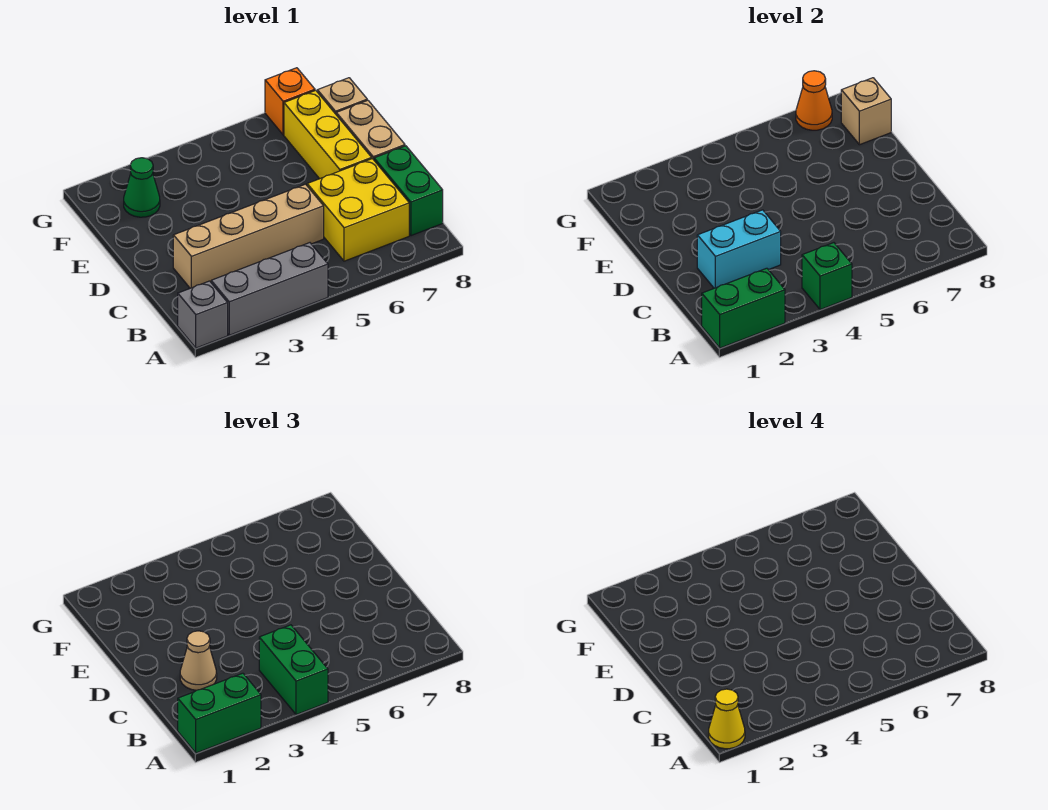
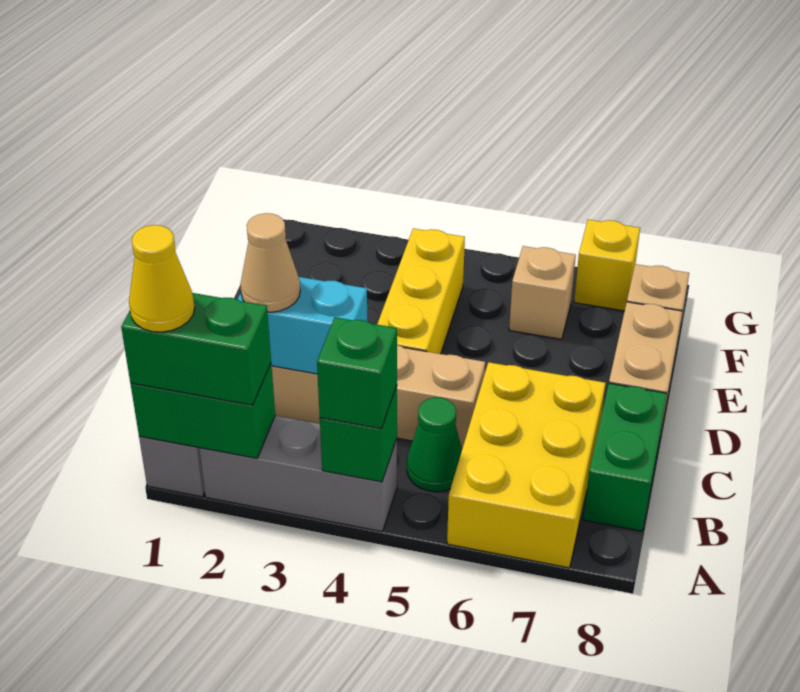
green 1x2 brick [259,625,328,715] -> green 1x1 brick [317,317,397,429]
yellow 2x2 brick [307,159,409,261] -> yellow 2x3 brick [447,362,606,568]
yellow 1x3 brick [284,90,372,179] -> yellow 1x3 brick moved to [377,228,465,354]
green 1x1 cone [124,158,160,217] -> green 1x1 cone moved to [407,397,462,492]
tan 1x1 brick [841,78,891,145] -> tan 1x1 brick moved to [509,246,576,339]
orange 1x1 brick [265,68,315,135] -> yellow 1x1 brick [574,220,640,311]
orange 1x1 cone [796,71,832,130] -> none

